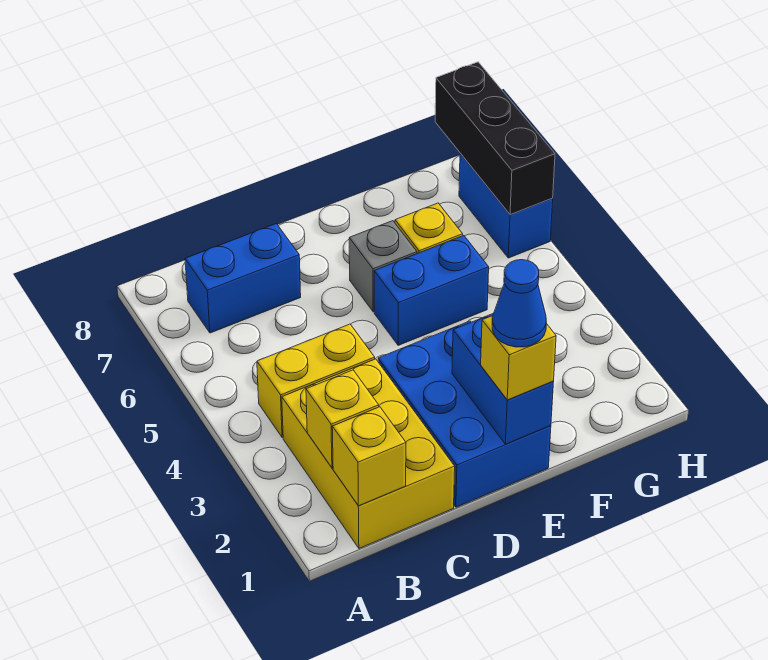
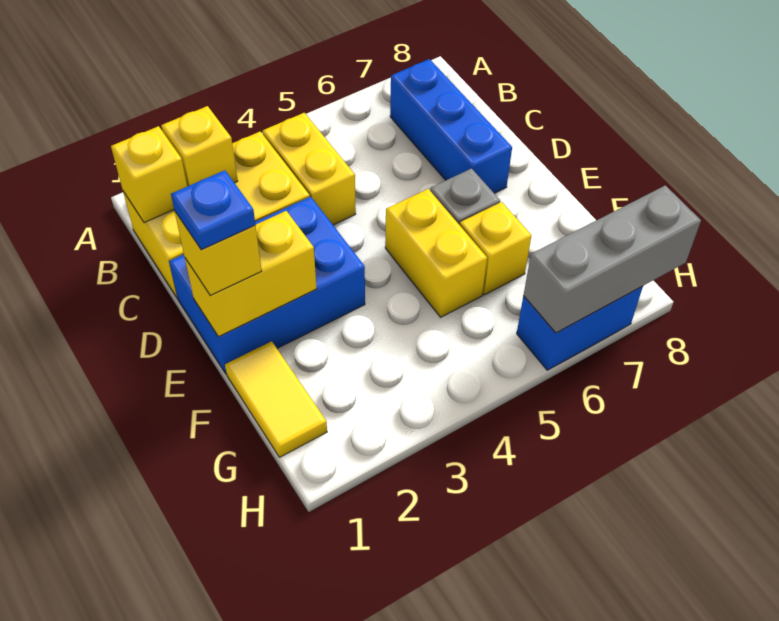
blue 1x2 brick [185,224,301,333] -> blue 1x3 brick [390,59,512,193]
blue 1x2 brick [452,313,553,444] -> yellow 1x2 brick [185,211,317,337]
blue 1x1 cone [492,260,546,347] -> blue 1x1 plate [171,170,255,250]
blue 1x2 brick [374,236,489,345] -> yellow 1x2 brick [385,189,487,317]
none -> yellow 1x2 tile [225,341,327,457]
black 1x3 brick [435,62,555,215] -> grey 1x3 brick [523,185,701,333]

